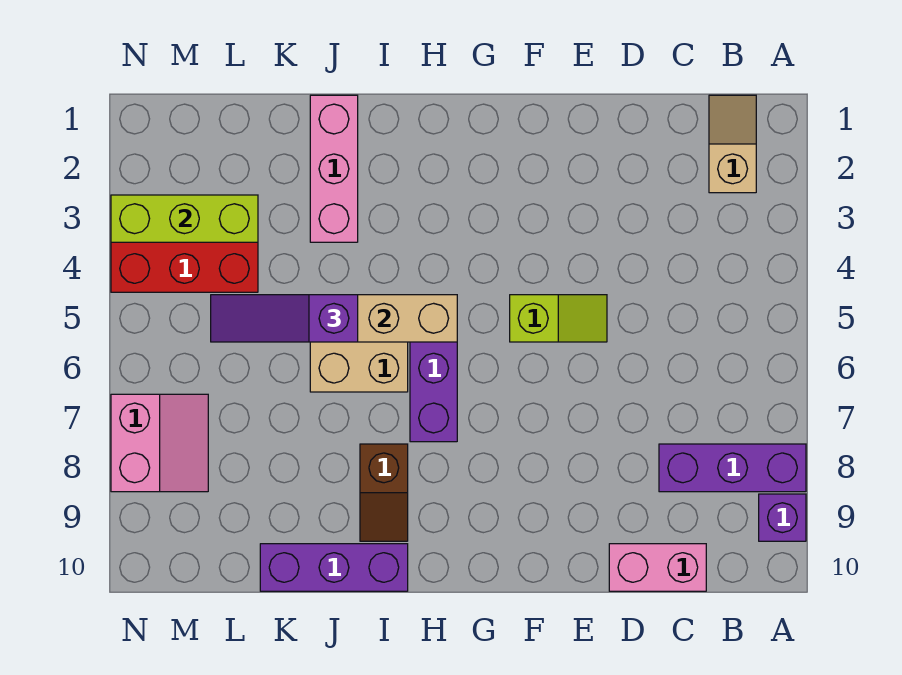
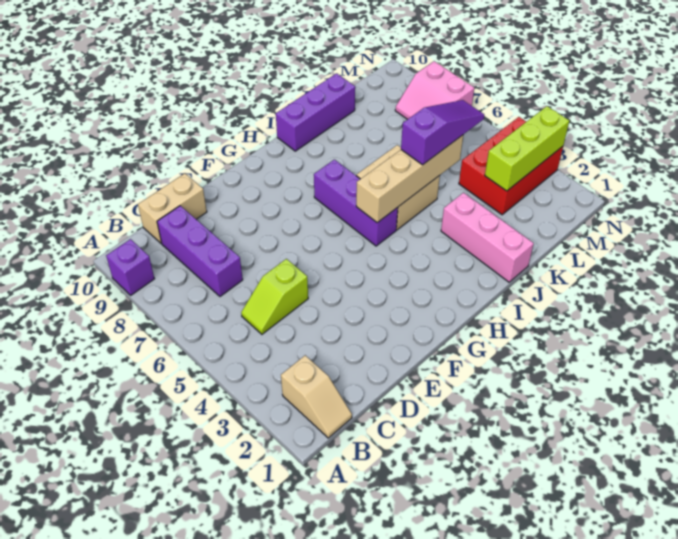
purple 1x3 brick [659,444,806,492] -> purple 1x3 brick turned to [157,206,243,296]
pink 1x2 brick [609,544,706,591] -> tan 1x2 brick [138,173,207,243]
lime 1x2 slope [510,295,607,342] -> lime 1x2 slope moved to [241,259,308,334]
brown 1x2 slope [360,444,408,541] -> none

